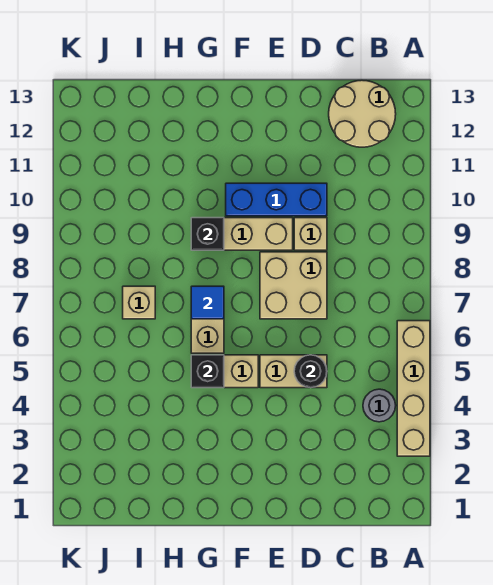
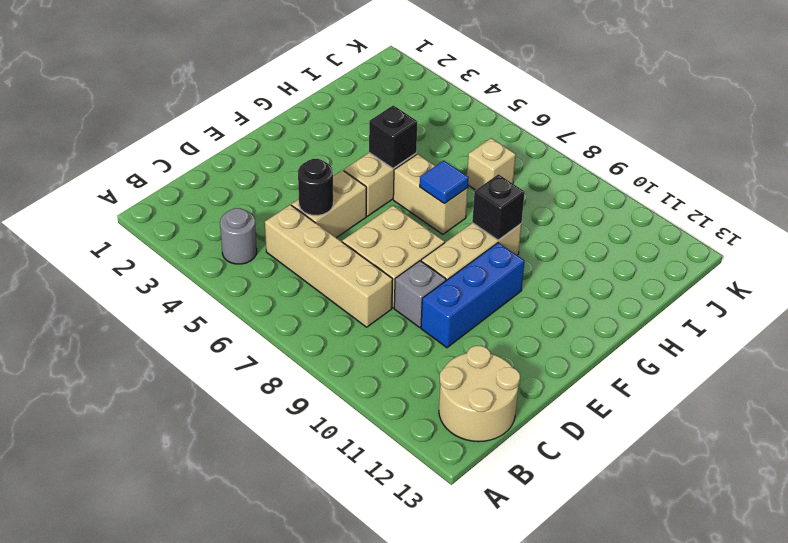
tan 1x4 brick [397,321,430,456] -> tan 1x4 brick moved to [265,205,393,327]
tan 1x1 brick [294,218,327,250] -> grey 1x1 brick [394,261,446,327]

